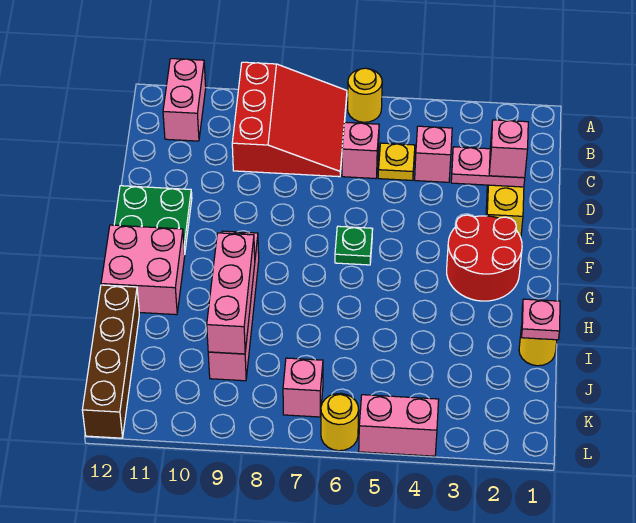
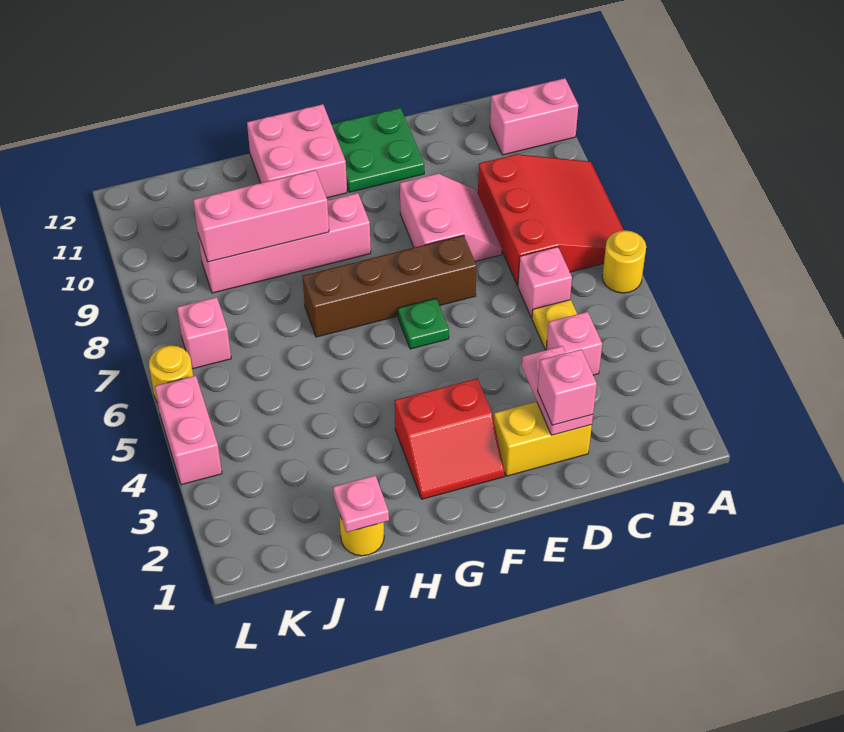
red 3x3 slope [232,62,347,177] -> red 3x3 slope turned to [478,154,624,286]
none -> pink 2x2 slope [400,173,502,261]
red 2x2 round brick [447,215,522,301] -> red 2x2 slope [395,378,505,499]
brown 1x4 brick [82,285,139,438] -> brown 1x4 brick moved to [303,235,477,337]

